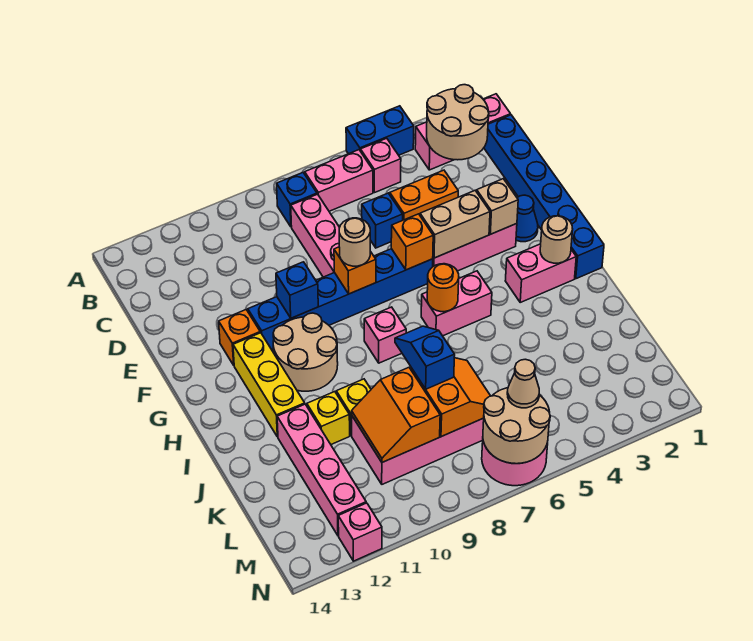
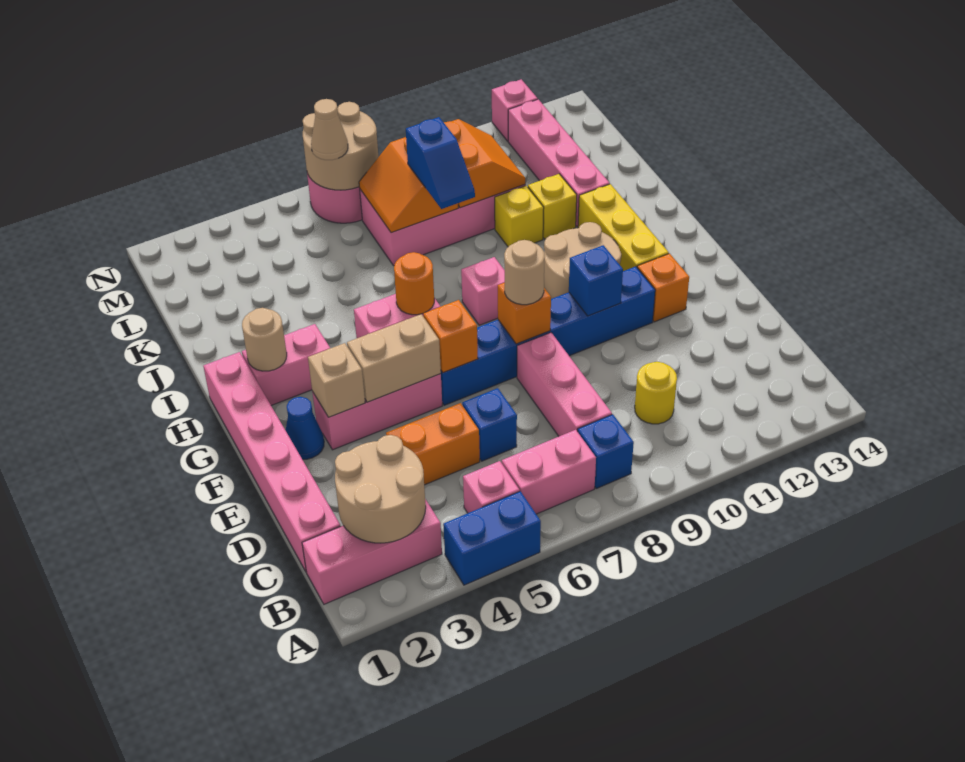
blue 1x6 brick [484,115,604,279] -> pink 1x6 brick [204,352,341,571]
none -> yellow 1x1 round brick [635,362,677,424]

